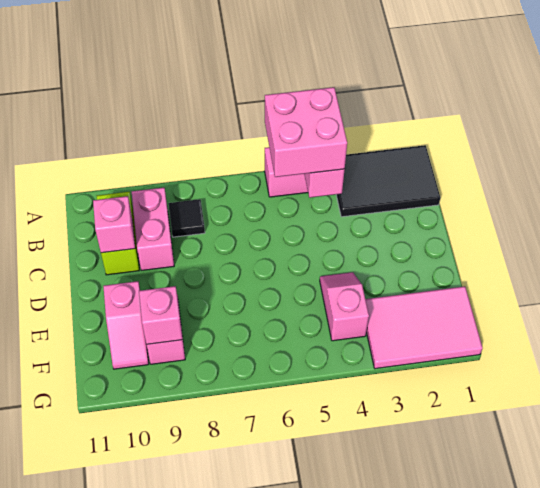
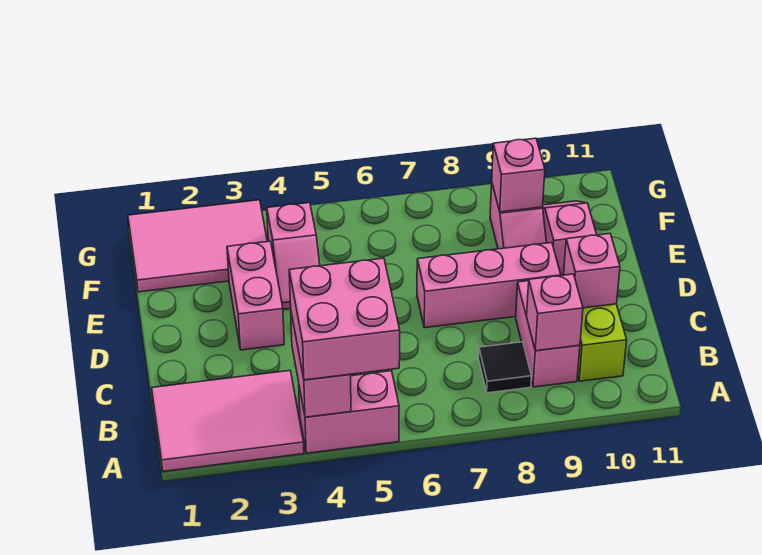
black 2x3 tile [336,145,440,217] -> pink 2x3 tile [152,371,304,471]
none -> pink 1x1 brick [527,274,583,351]
none -> pink 1x2 brick [227,241,284,350]
none -> pink 1x3 brick [417,243,561,328]

